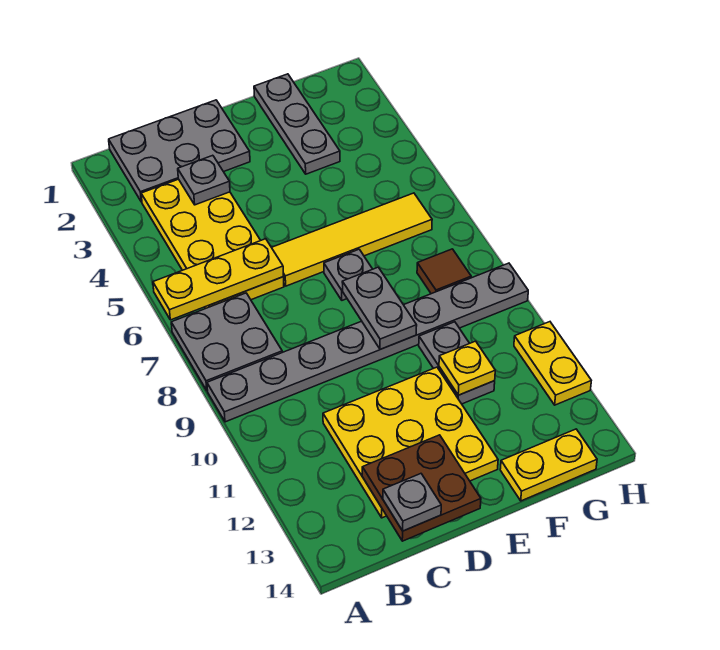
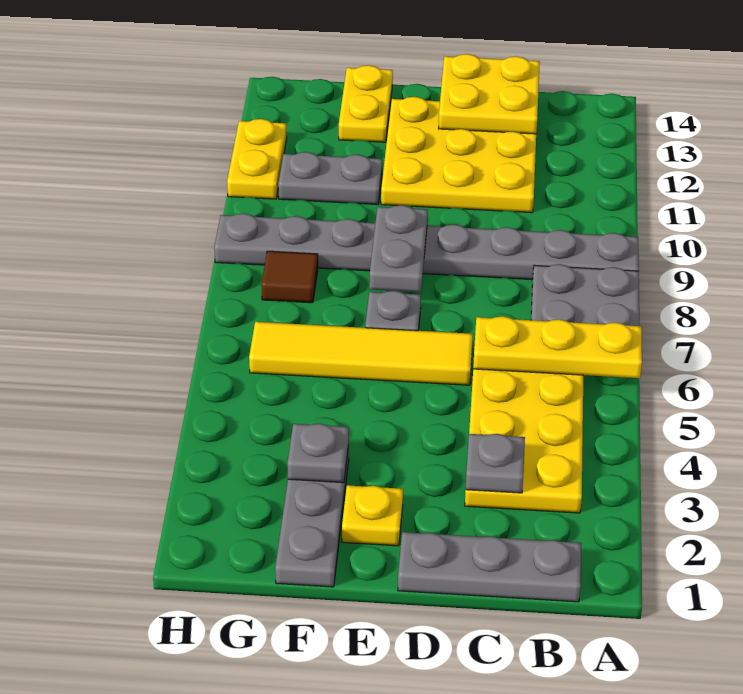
grey 2x3 plate [109,100,250,202] -> grey 1x3 plate [398,532,581,602]
brown 2x2 plate [362,435,481,541] -> yellow 2x2 plate [438,54,540,134]
grey 1x1 plate [383,474,441,531] -> grey 1x1 plate moved to [287,424,349,483]
grey 1x2 plate [419,322,495,404] -> grey 1x2 plate turned to [278,152,382,204]
yellow 1x1 plate [439,341,495,395] -> yellow 1x1 plate moved to [342,485,403,546]
yellow 1x2 plate [500,429,597,501] -> yellow 1x2 plate turned to [339,65,393,142]

